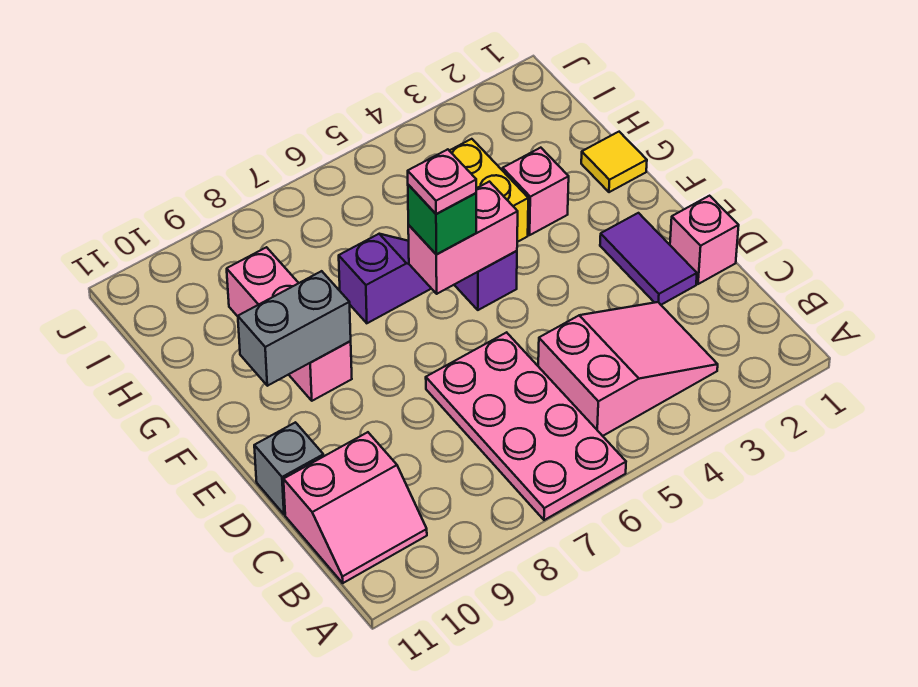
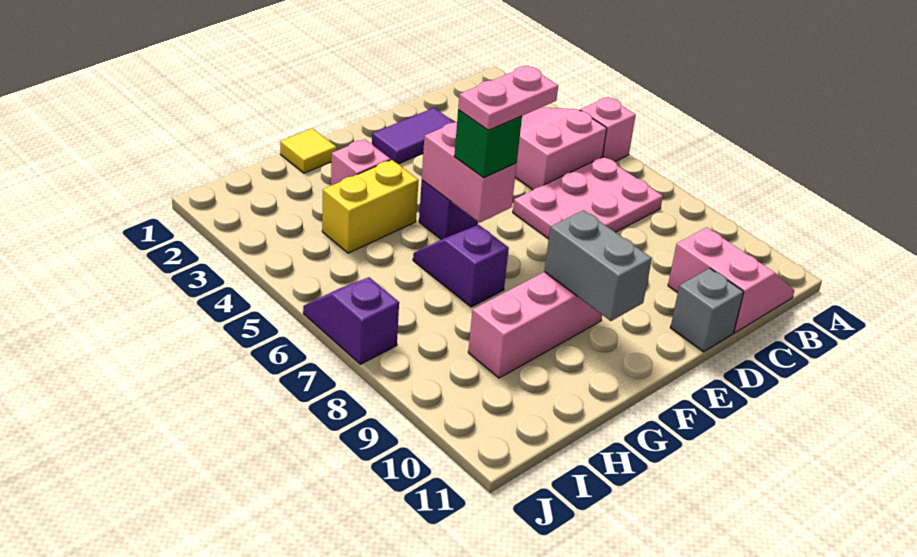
pink 2x4 plate [426,332,626,520] -> pink 2x3 plate [513,157,663,239]
pink 1x1 brick [670,196,739,284] -> pink 1x1 brick moved to [580,97,636,161]
pink 1x1 plate [408,149,476,214] -> pink 1x2 plate [458,66,558,130]
none -> purple 1x2 slope [303,277,399,364]

